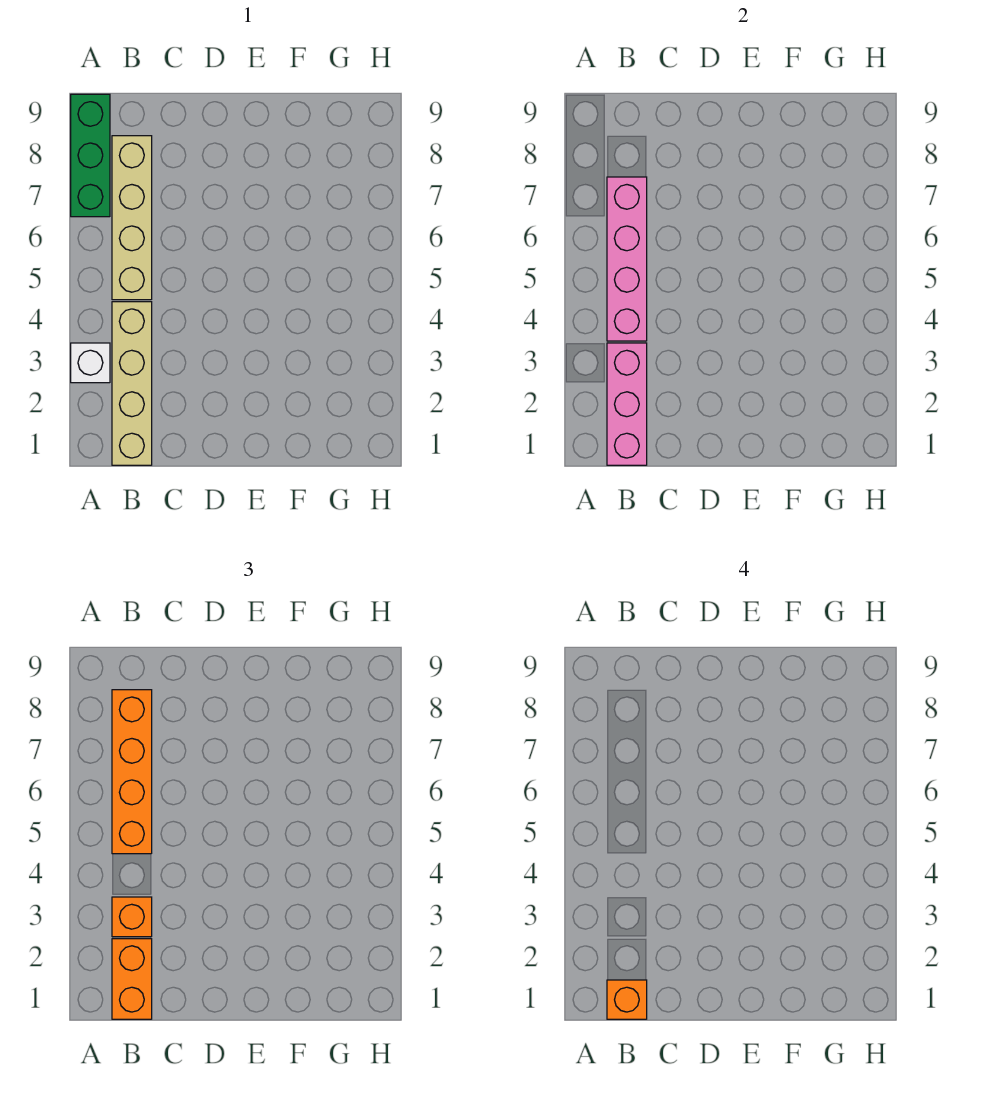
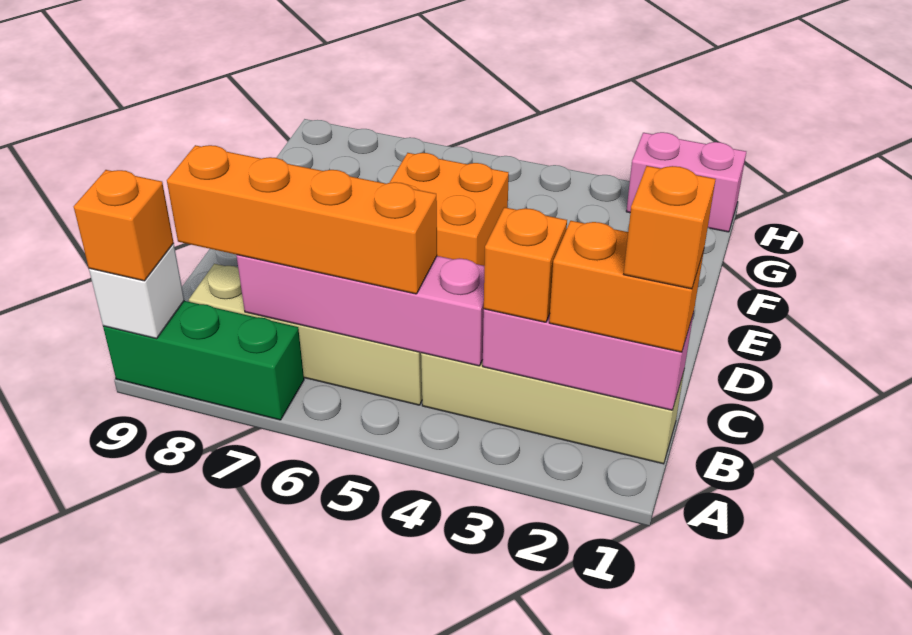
white 1x1 brick [71,343,110,383] -> white 1x1 brick moved to [89,243,184,339]
none -> orange 1x1 brick [74,170,174,281]
none -> orange 2x2 brick [389,153,509,266]
none -> pink 1x2 brick [626,132,746,232]

